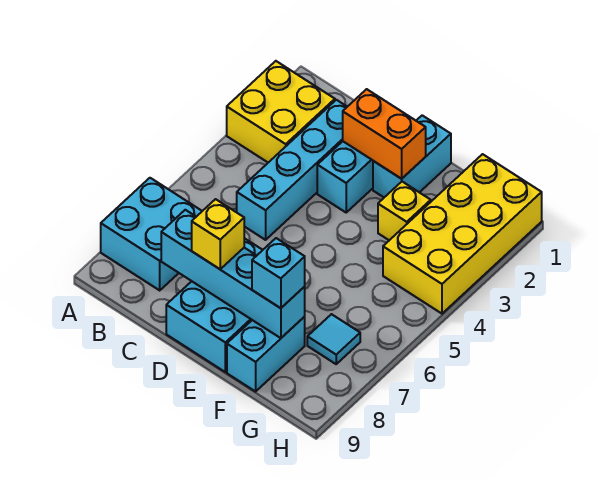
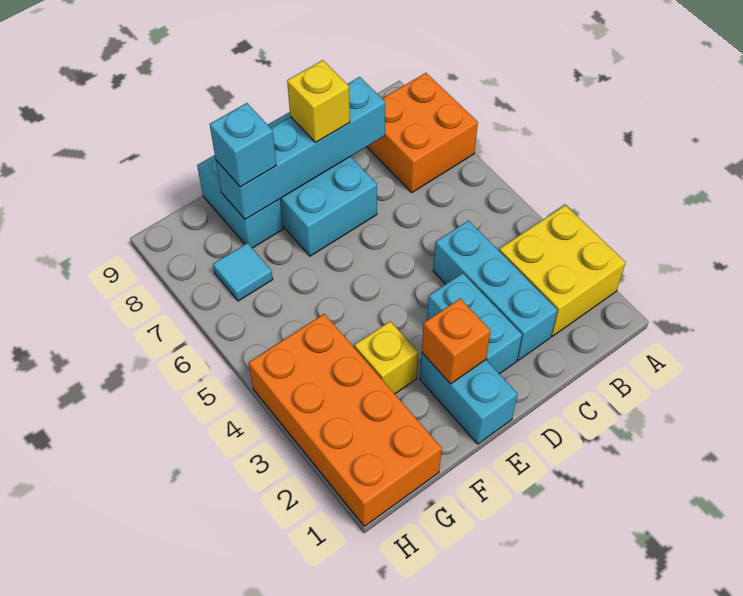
cyan 2x2 brick [101,178,202,290] -> orange 2x2 brick [367,73,478,192]
cyan 1x4 brick [237,100,347,240] -> cyan 1x3 brick [433,220,557,360]
orange 1x2 brick [343,89,426,179] -> orange 1x1 brick [422,299,491,384]
yellow 2x4 brick [383,154,542,314] -> orange 2x4 brick [249,314,442,526]

